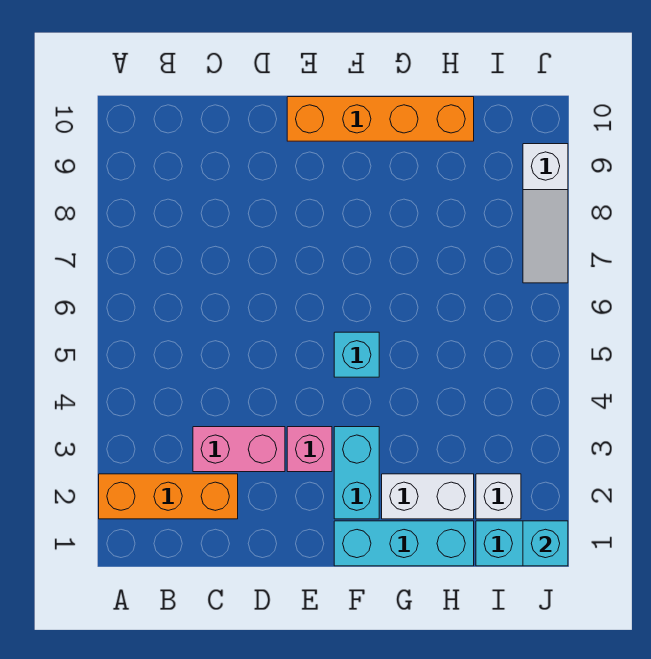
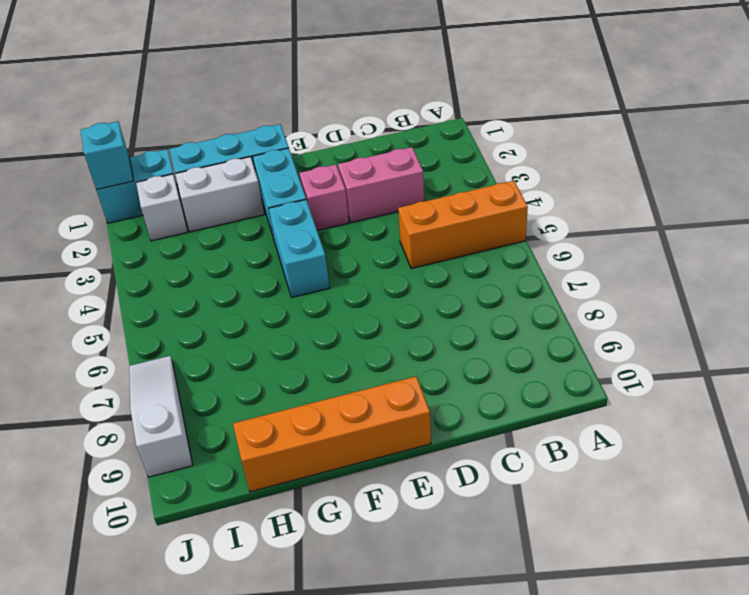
orange 1x3 brick [99,474,238,519] -> orange 1x3 brick moved to [398,181,528,269]
cyan 1x1 brick [334,332,379,377] -> cyan 1x2 brick [269,200,330,297]

